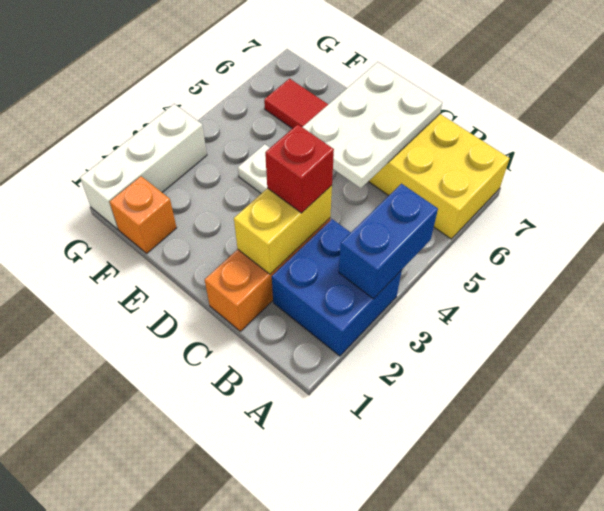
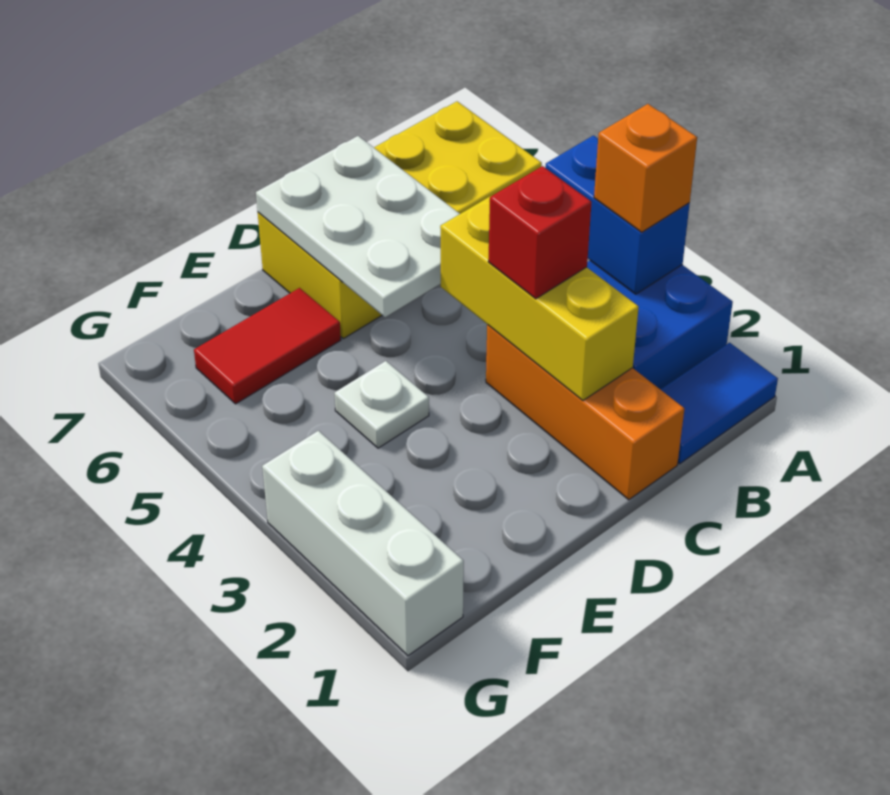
none -> blue 1x2 tile [660,343,778,464]
yellow 1x2 brick [234,186,332,274] -> yellow 1x3 brick [440,196,639,400]
orange 1x1 brick [110,176,177,253] -> orange 1x1 brick moved to [594,104,697,232]

